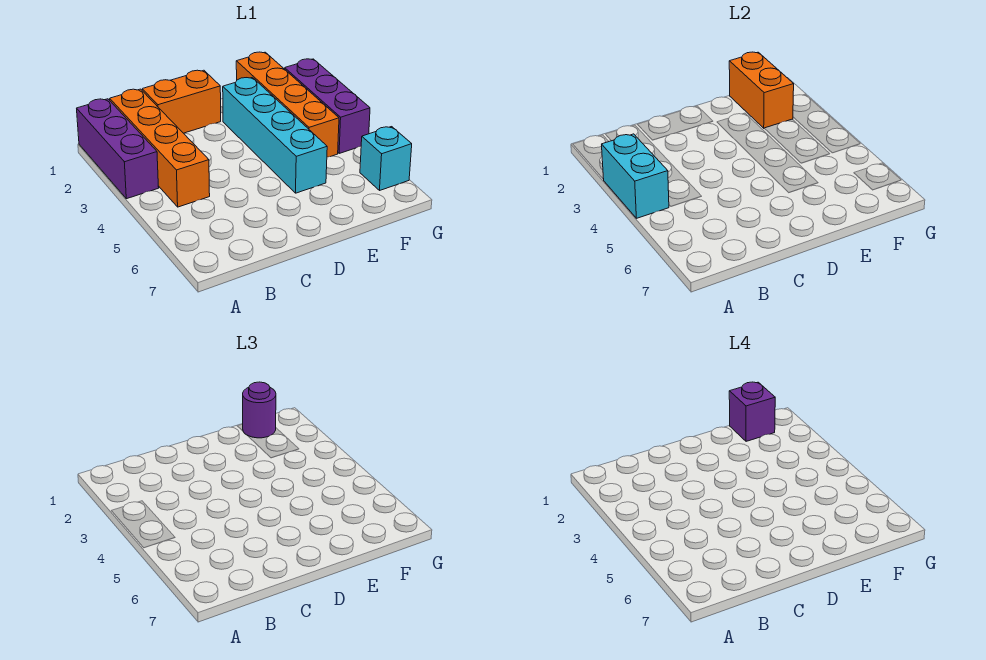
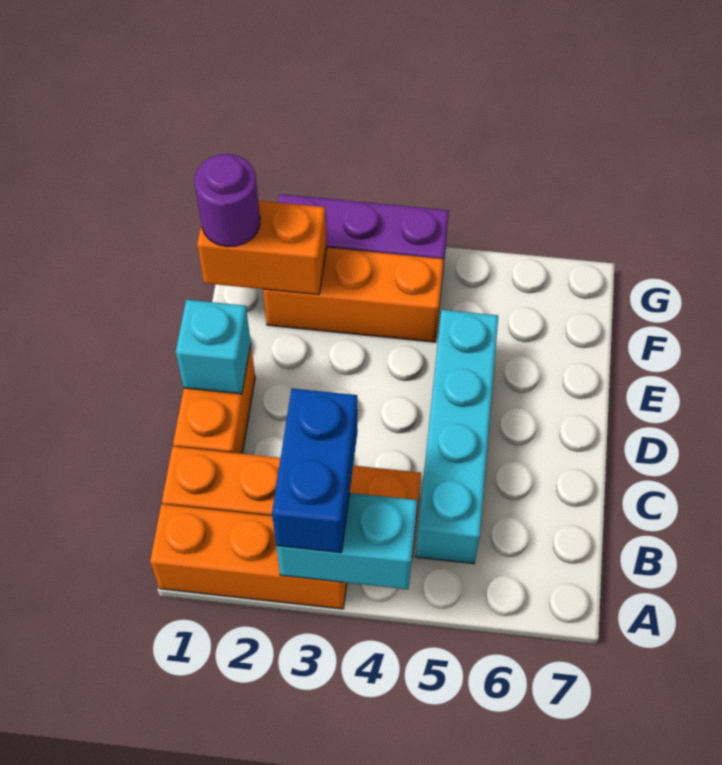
purple 1x3 brick [77,99,159,199] -> orange 1x3 brick [150,504,347,609]
none -> blue 1x2 brick [272,388,358,553]
cyan 1x4 brick [223,77,327,193] -> cyan 1x4 brick turned to [416,310,498,564]
orange 1x4 brick [236,52,339,157] -> orange 1x3 brick [263,248,444,342]
purple 1x1 brick [729,382,775,441] -> none
cyan 1x1 brick [360,127,412,190] -> cyan 1x1 brick moved to [176,300,251,394]

